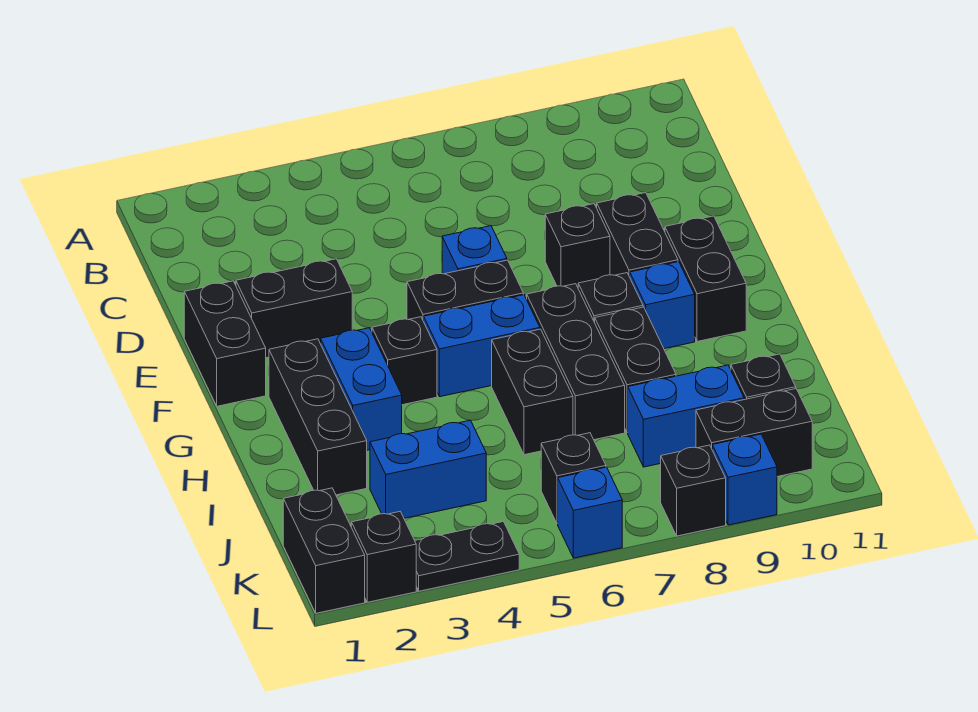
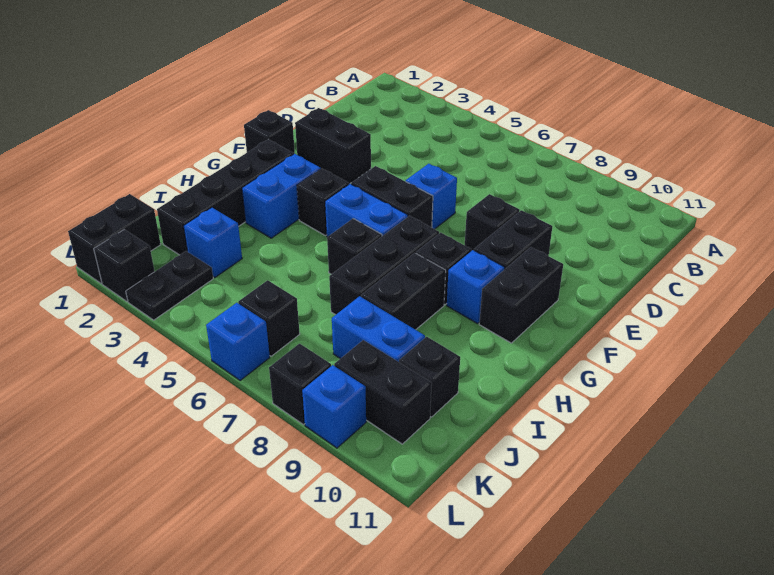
black 1x2 brick [184,281,266,406] -> black 1x1 brick [244,110,295,154]
black 1x3 brick [269,339,367,495] -> black 1x4 brick [157,140,293,255]
black 1x2 brick [492,329,573,455] -> black 1x1 brick [327,219,382,274]
blue 1x2 brick [370,420,486,518] -> blue 1x1 brick [184,207,242,277]
black 1x2 plate [415,522,519,591] -> black 1x2 plate turned to [126,251,213,320]

